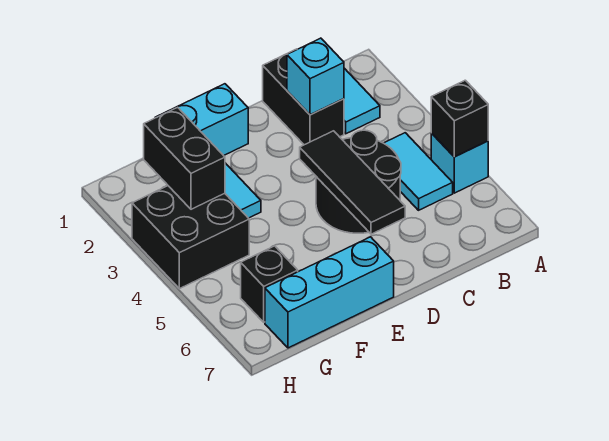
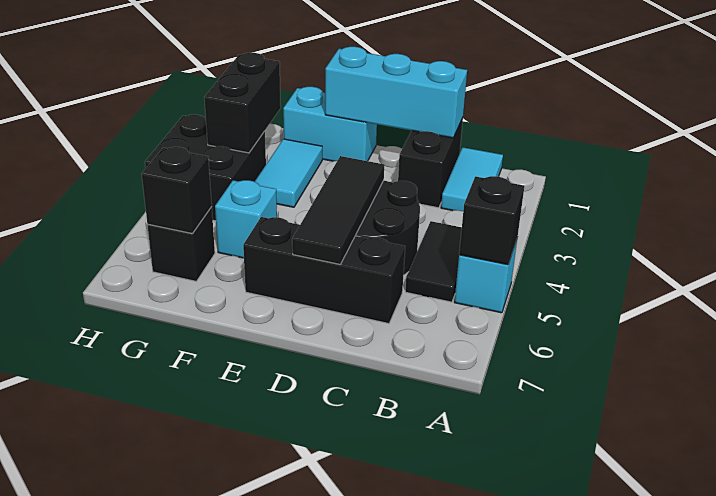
cyan 1x2 tile [384,133,453,210] -> black 1x2 tile [405,221,462,302]
cyan 1x1 brick [287,38,344,115] -> cyan 1x1 brick moved to [215,180,277,258]
none -> black 1x3 brick [243,217,405,324]
cyan 1x3 brick [265,237,394,348] -> cyan 1x3 brick moved to [325,47,467,138]
none -> black 1x1 brick [142,147,212,234]

